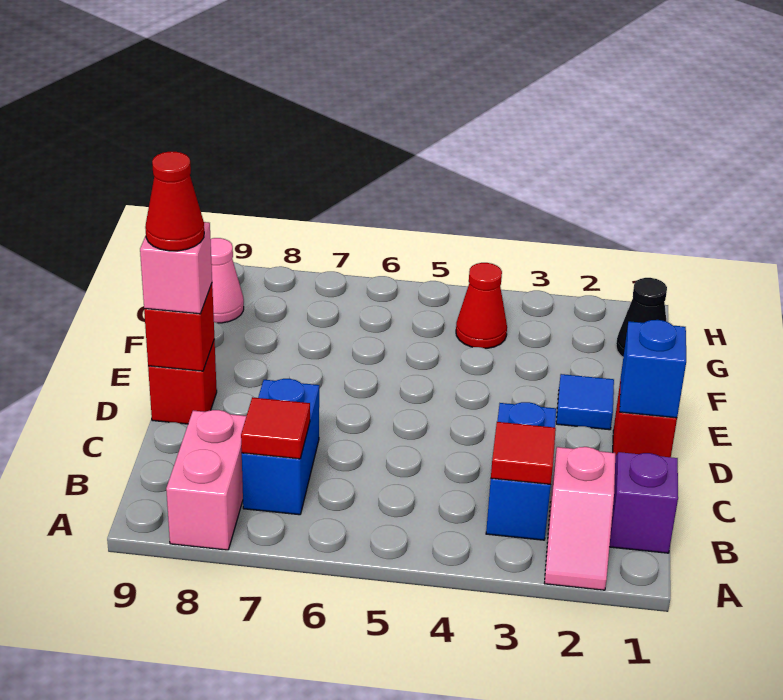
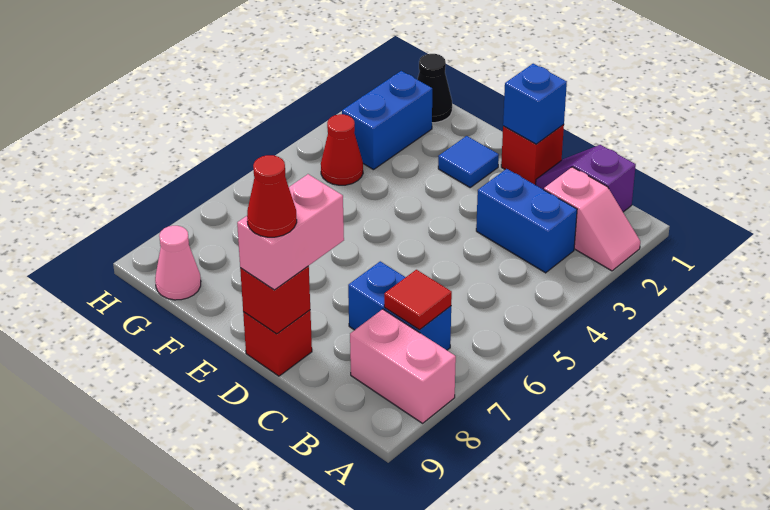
red 1x1 tile [491,422,556,485] -> none
pink 1x1 brick [140,222,212,314] -> pink 1x2 brick [237,174,344,290]
none -> blue 1x2 brick [342,71,432,170]

